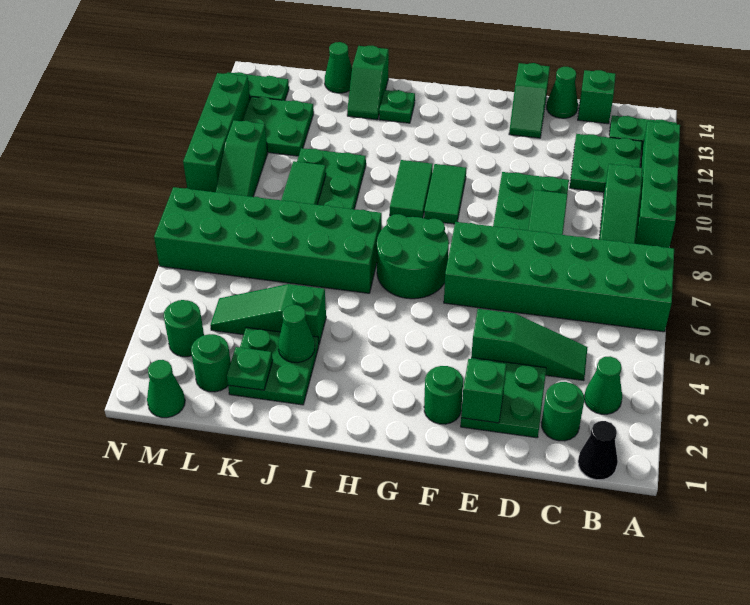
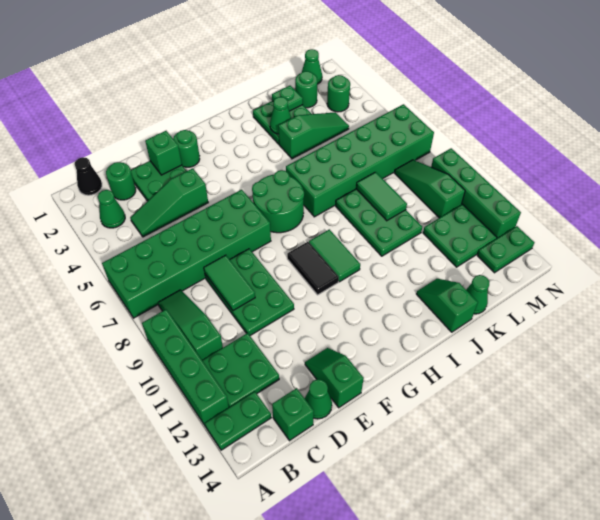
green 1x2 tile [424,164,466,224] -> black 1x2 tile [287,242,339,295]
green 1x1 plate [379,90,415,123] -> none

